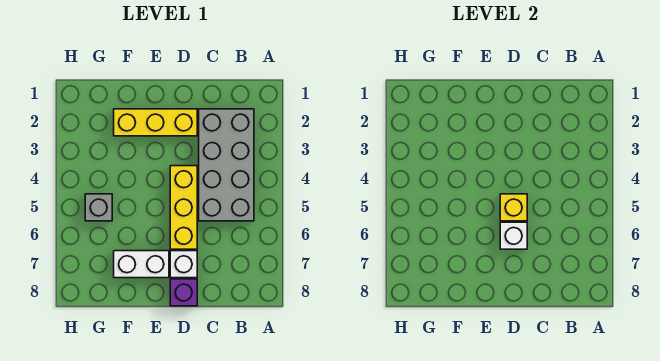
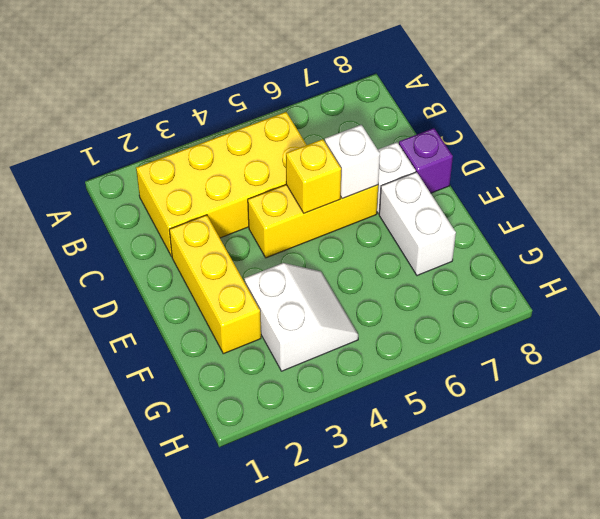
grey 2x4 brick [199,109,254,221] -> yellow 2x4 brick [136,112,306,257]
none -> white 2x2 slope [244,263,358,371]
grey 1x1 brick [85,194,112,221] -> none

